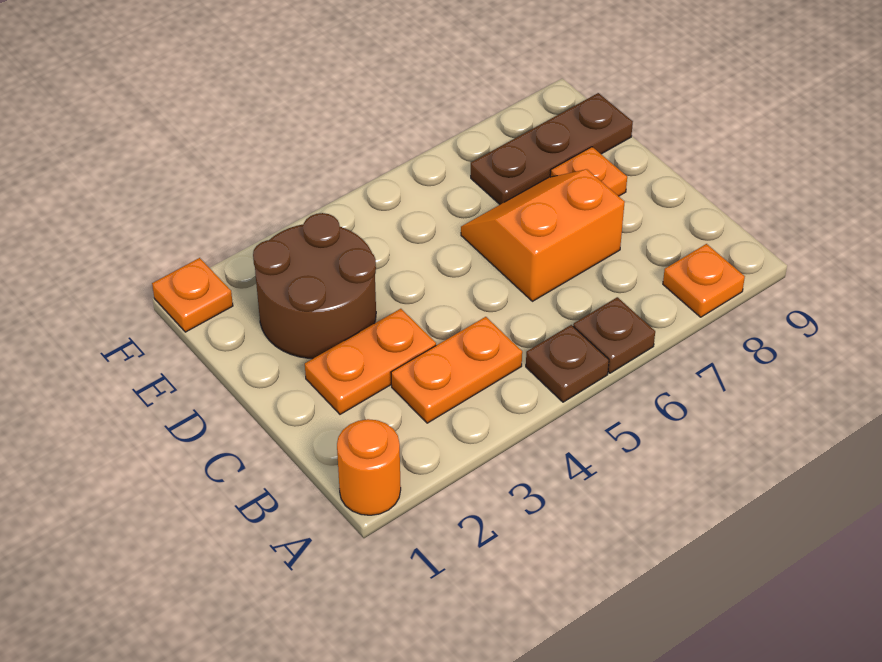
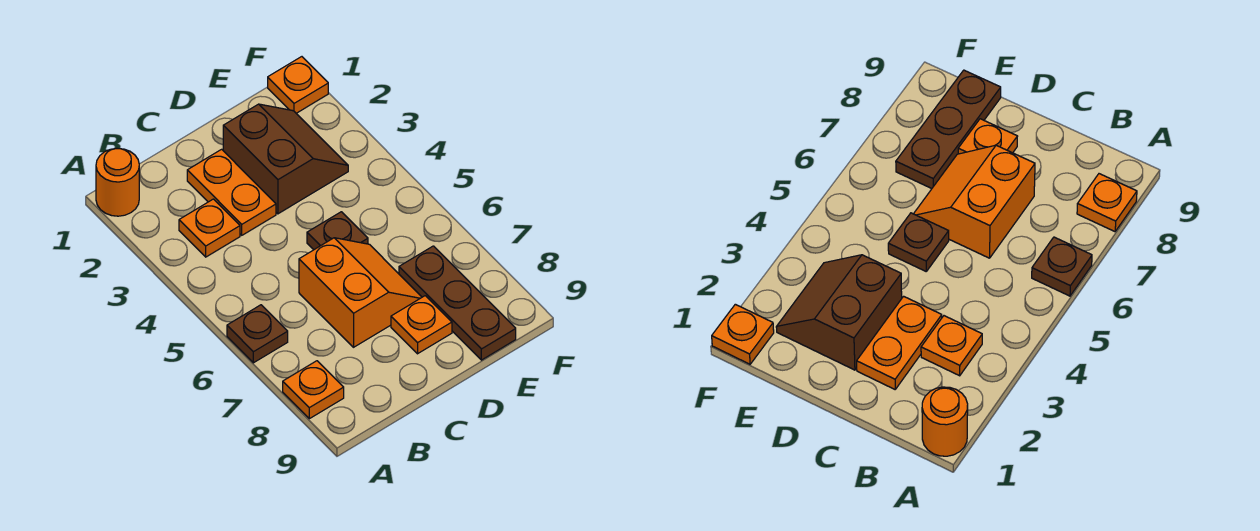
brown 1x1 plate [526,325,609,402] -> brown 1x1 plate moved to [307,212,368,250]
orange 1x2 plate [391,317,522,423] -> orange 1x1 plate [179,199,240,257]
brown 2x2 round brick [253,213,376,359] -> brown 2x2 slope [223,104,348,214]

